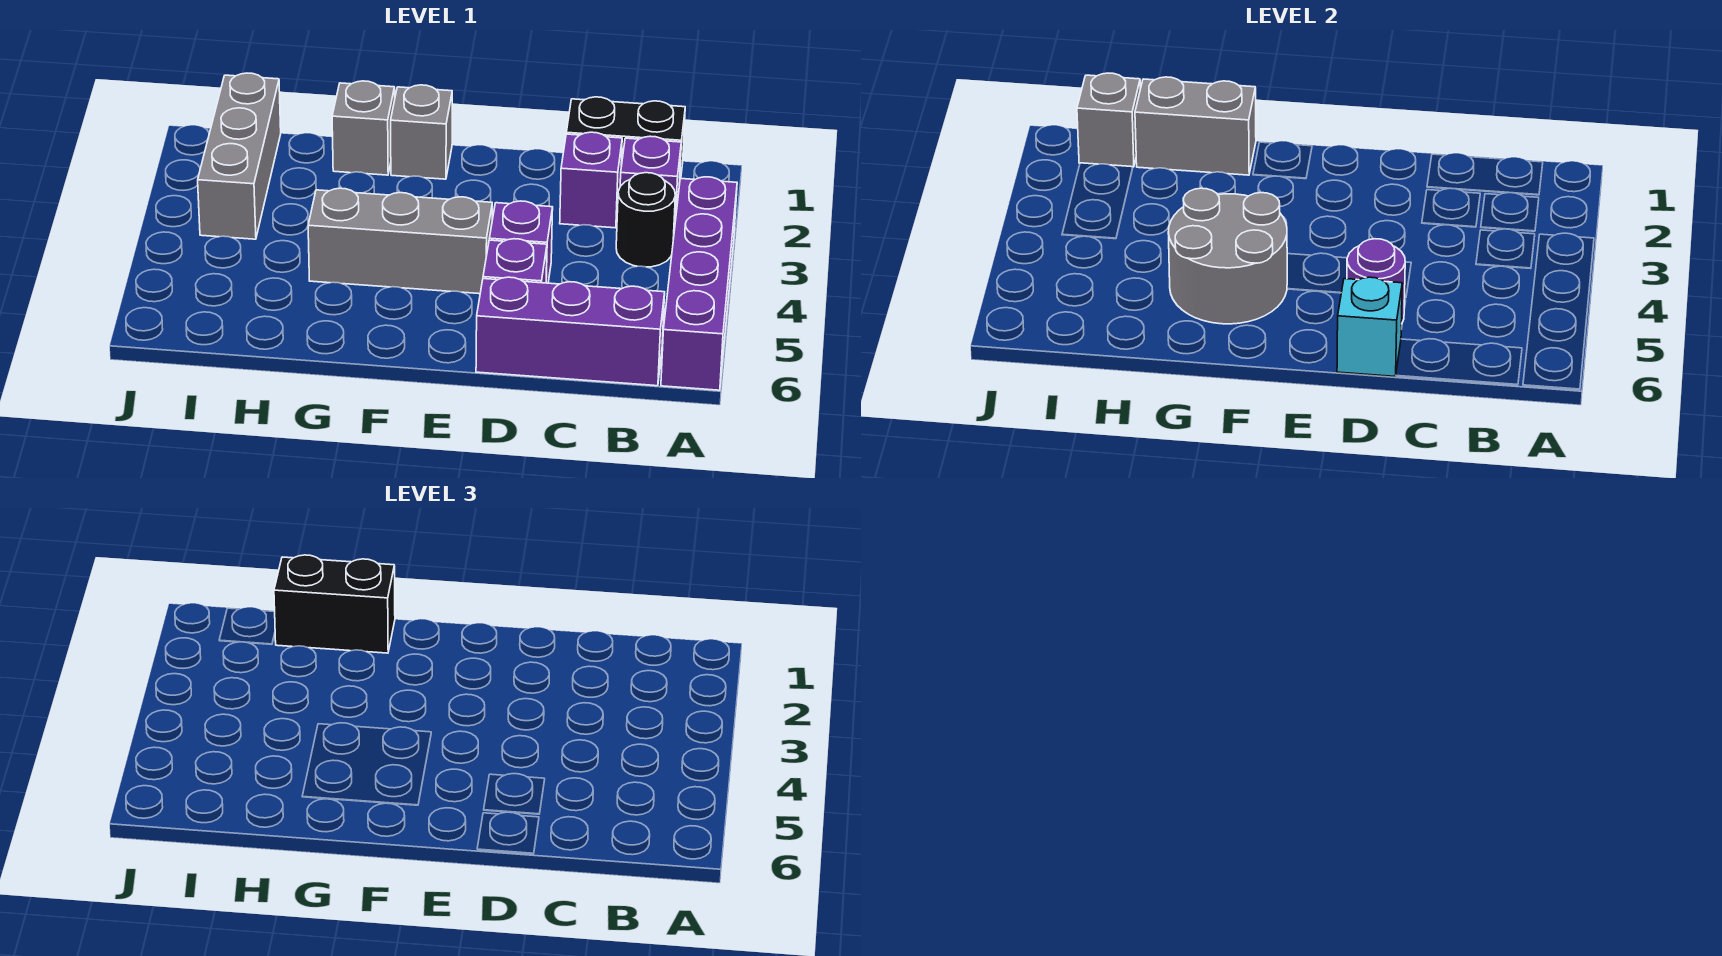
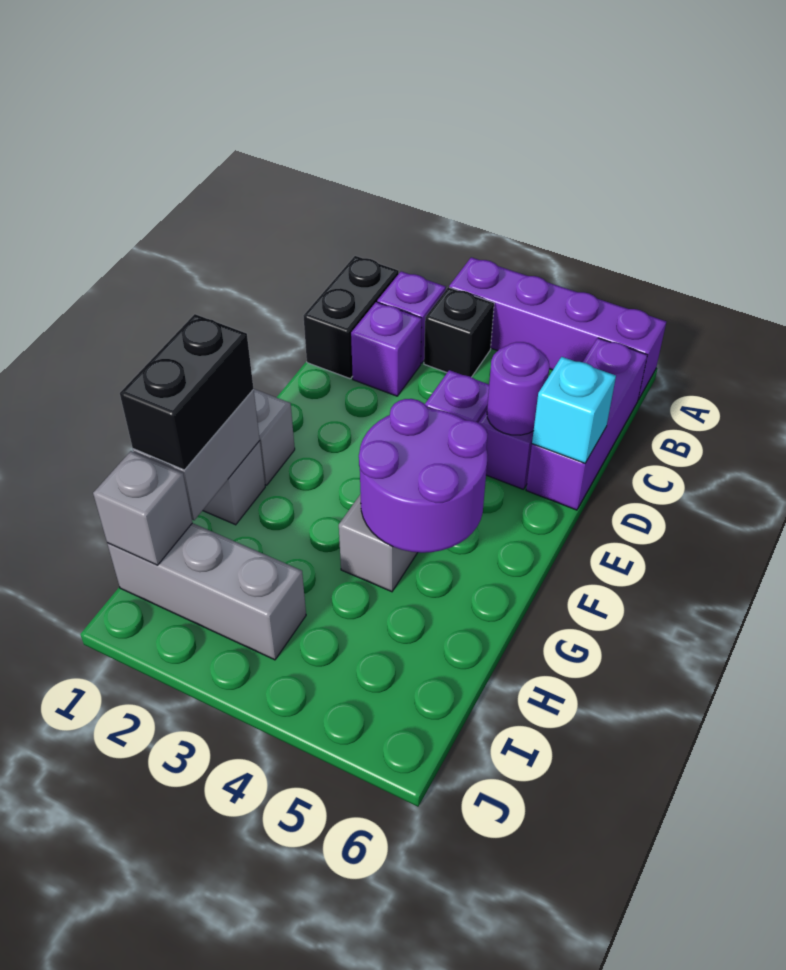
black 1x1 round brick [616,173,675,267] -> black 1x1 brick [424,287,494,377]
grey 2x2 round brick [1168,188,1287,324] -> purple 2x2 round brick [359,399,488,553]

